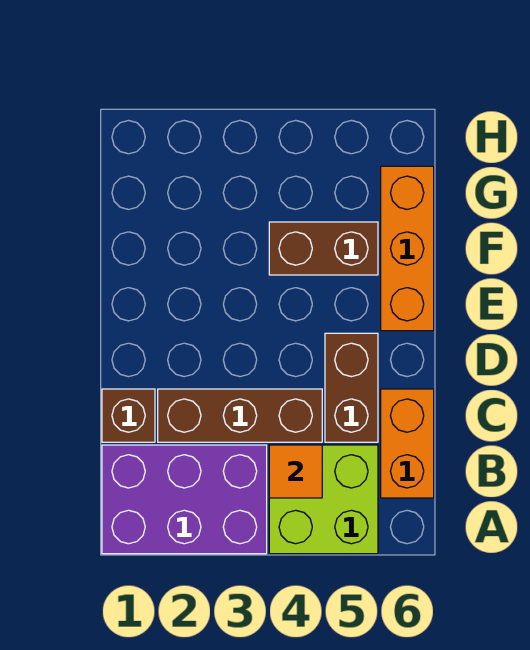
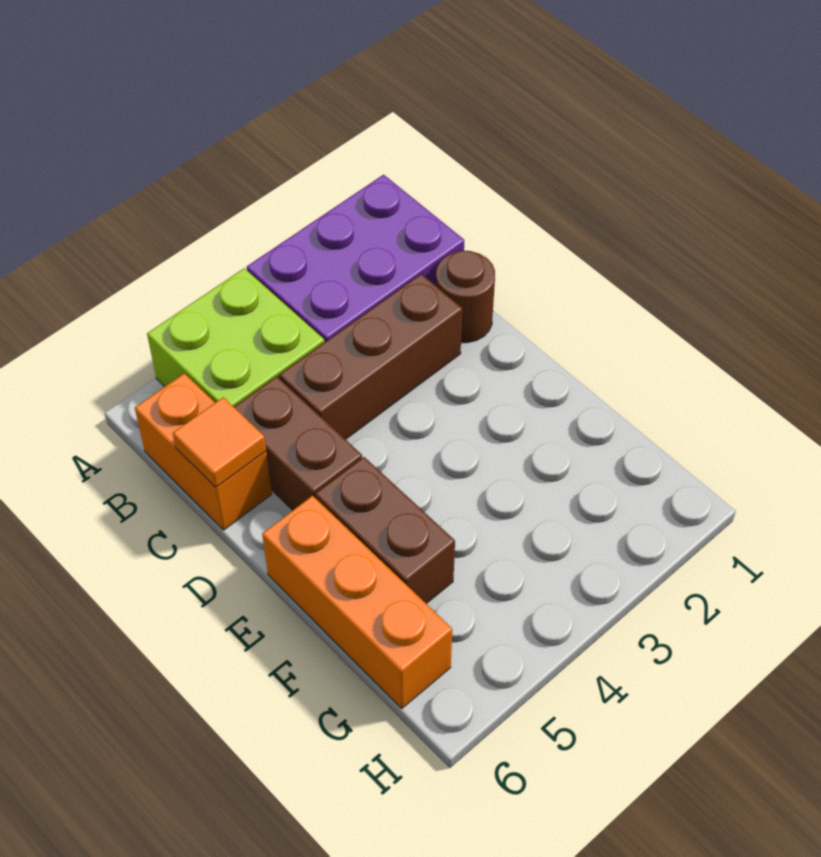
orange 1x1 tile [269,445,322,498] -> orange 1x1 tile moved to [173,397,266,487]
brown 1x1 brick [102,389,155,442] -> brown 1x1 round brick [436,251,495,343]
brown 1x2 brick [269,222,378,275] -> brown 1x2 brick turned to [315,457,455,604]

